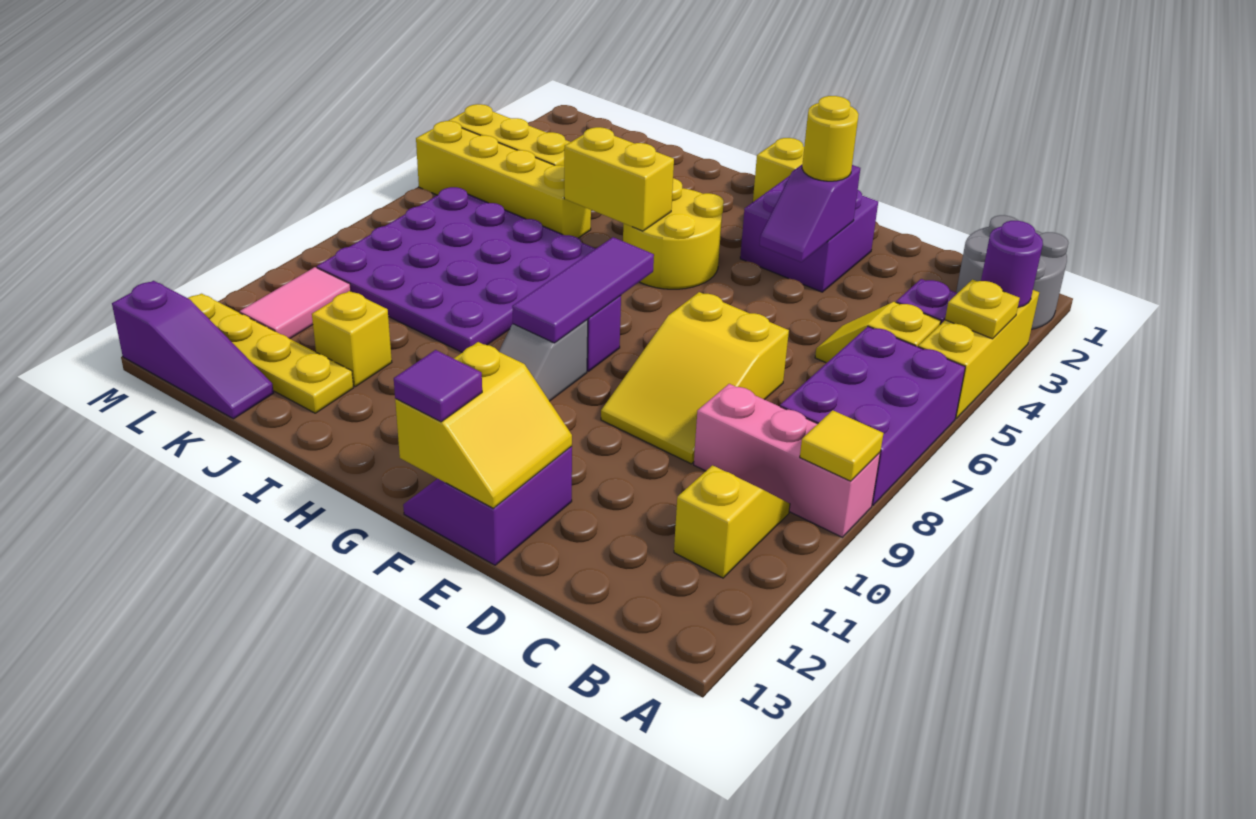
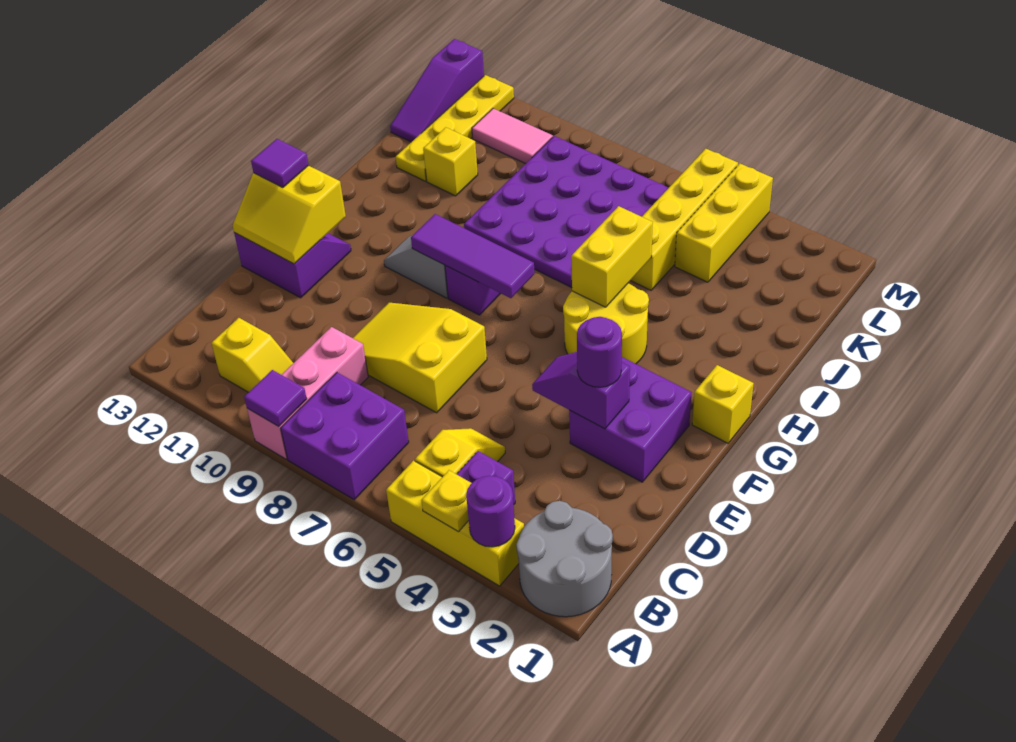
purple 2x3 brick [780,327,965,505] -> purple 2x2 brick [281,373,409,500]
yellow 1x1 tile [800,410,884,481] -> purple 1x1 tile [244,370,307,426]
yellow 1x1 round brick [802,96,859,181] -> purple 1x1 round brick [577,317,622,387]

